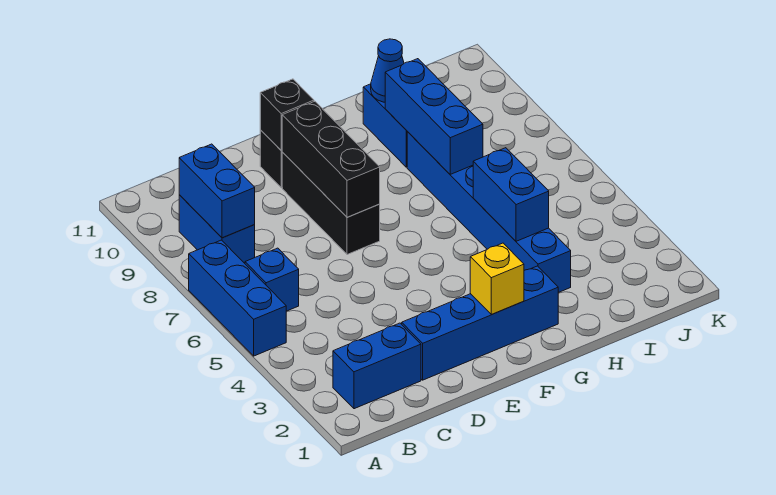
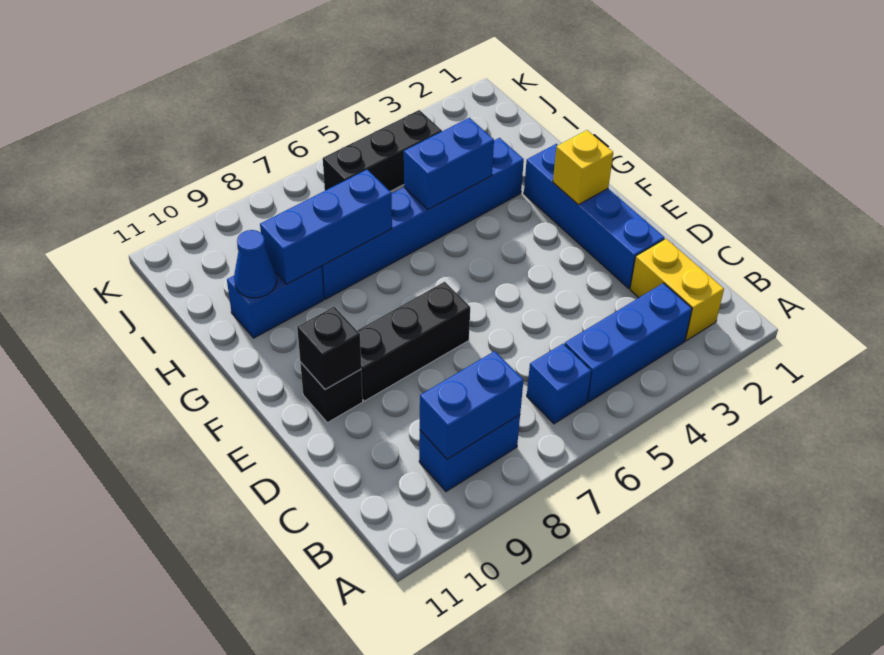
blue 1x3 brick [189,240,286,356] -> blue 1x3 brick moved to [565,283,692,402]
blue 1x2 brick [333,323,421,409] -> yellow 1x2 brick [630,239,724,341]
black 1x3 brick [282,101,380,217] -> black 1x3 brick moved to [323,110,442,191]

